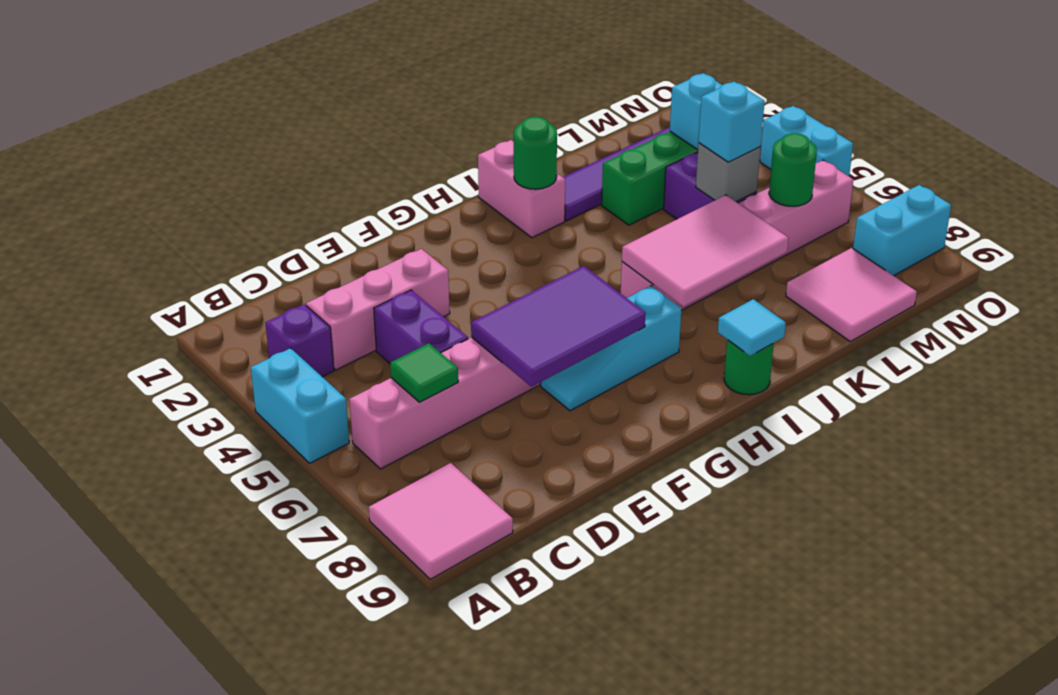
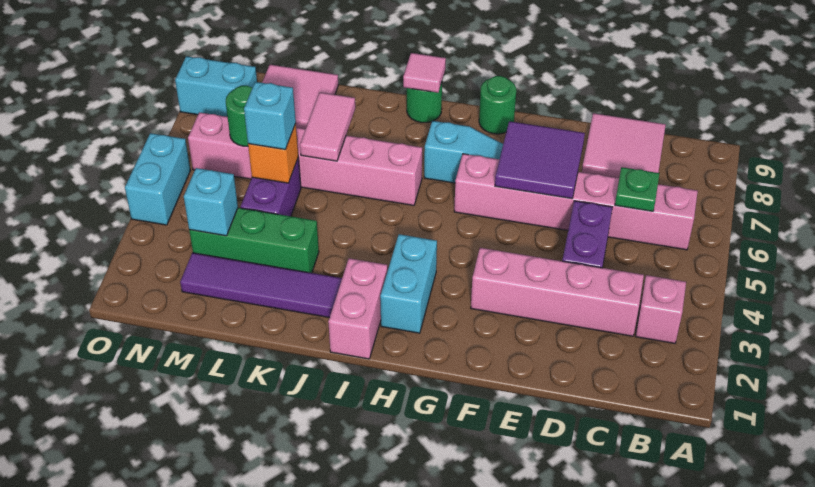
cyan 1x2 brick [251,348,349,463] -> cyan 1x2 brick moved to [380,234,437,333]
pink 2x2 tile [369,463,513,579] -> pink 2x2 tile moved to [582,113,666,178]
purple 1x1 brick [265,304,334,377] -> pink 1x1 brick [636,275,686,343]
pink 1x3 brick [306,249,450,370] -> pink 1x4 brick [471,248,644,336]
green 1x1 tile [390,343,458,402] -> green 1x1 plate [615,167,660,211]
purple 2x3 tile [471,266,645,387] -> purple 2x2 tile [495,121,585,198]
green 1x1 round brick [514,117,557,189] -> green 1x1 round brick moved to [479,76,516,134]
pink 2x3 tile [622,195,788,307] -> pink 1x2 tile [300,92,355,161]
cyan 1x1 tile [718,299,786,356] -> pink 1x1 tile [403,53,446,93]
grey 1x1 brick [696,143,761,202] -> orange 1x1 brick [248,124,298,183]

